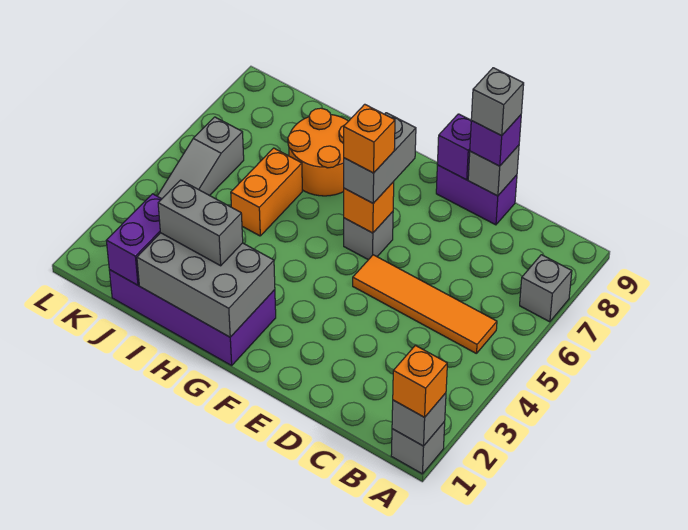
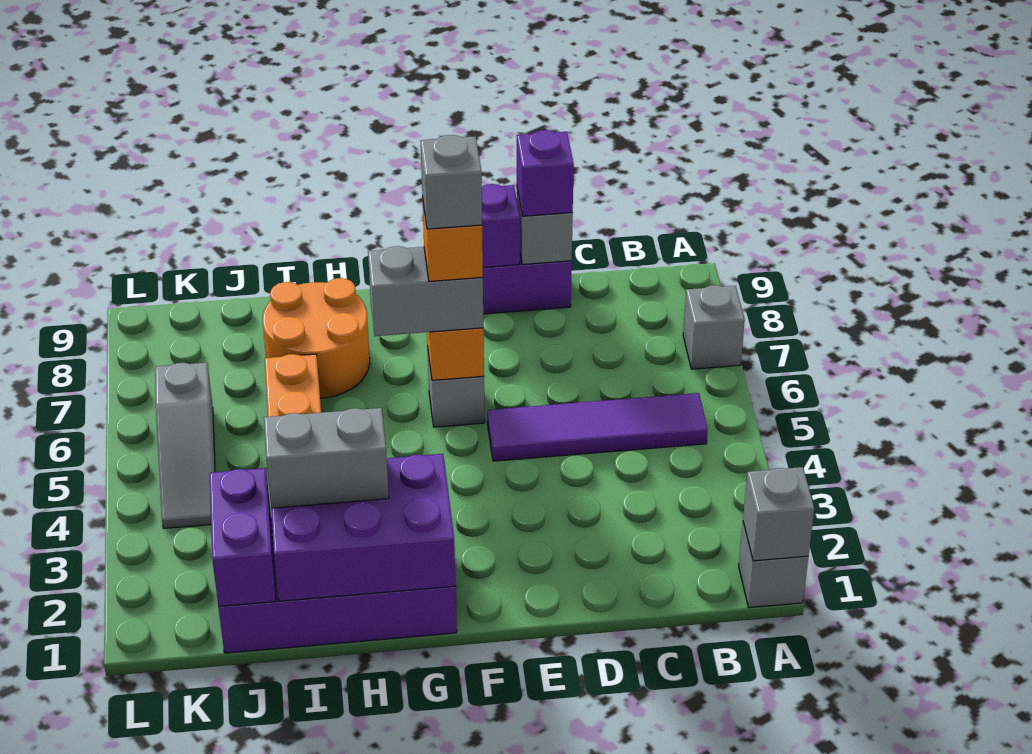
orange 1x1 brick [393,345,447,417] -> none
orange 1x4 tile [353,255,497,354] -> purple 1x4 tile [487,393,708,461]
grey 1x1 brick [471,68,524,136] -> grey 1x1 brick moved to [421,135,482,229]
grey 1x2 brick [344,113,416,203] -> grey 1x2 brick turned to [368,246,483,336]
grey 2x3 brick [137,233,275,337] -> purple 2x3 brick [271,454,456,601]

